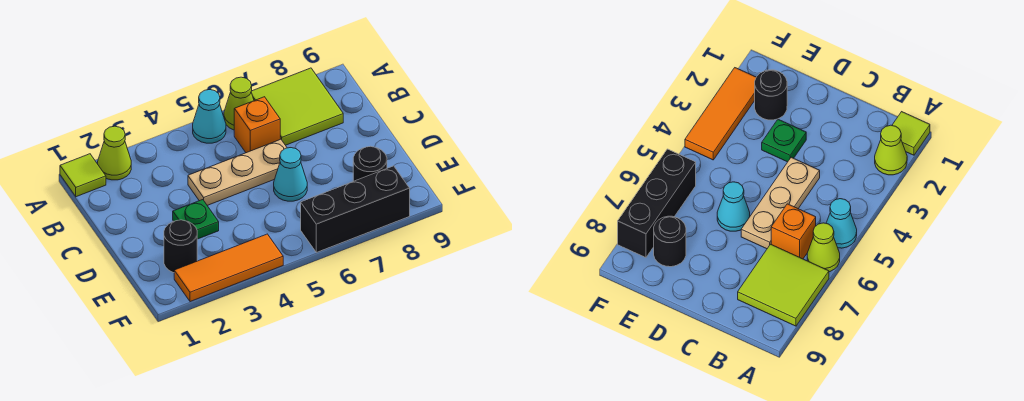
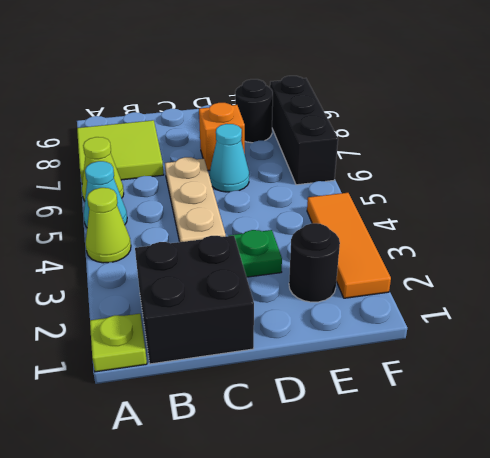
lime 1x1 tile [60,154,106,197] -> lime 1x1 plate [90,314,147,372]
lime 1x1 cone [98,126,131,180] -> lime 1x1 cone moved to [85,188,131,263]
none -> black 2x2 brick [135,236,254,364]
orange 1x1 brick [234,97,280,153] -> orange 1x1 brick moved to [199,103,245,170]

